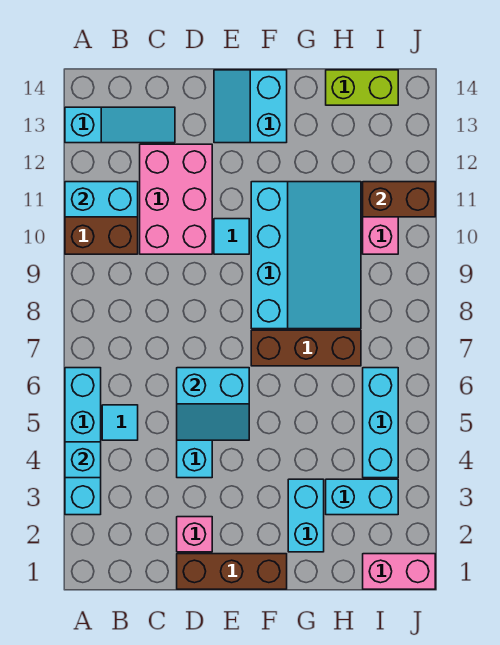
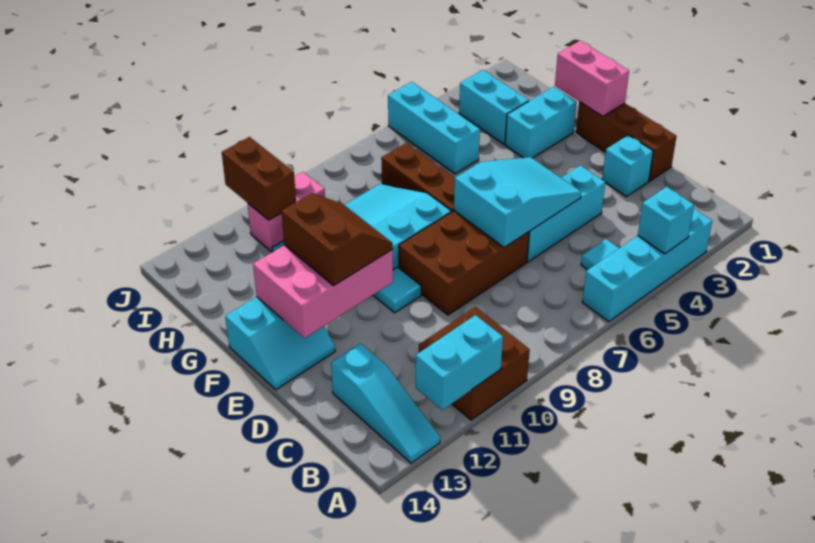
cyan 1x2 brick [65,182,138,217] -> cyan 1x2 brick turned to [416,315,503,410]
cyan 1x3 slope [65,107,175,143] -> cyan 1x3 slope turned to [331,343,440,463]
pink 2x3 brick [140,144,212,254] -> pink 2x3 brick moved to [253,245,393,338]
pink 1x1 brick [177,517,212,552] -> cyan 1x1 brick [602,135,653,197]
cyan 2x2 slope [177,368,249,440] -> cyan 2x3 slope [454,157,581,248]
none -> brown 2x3 brick [399,211,529,315]
none -> brown 2x2 slope [282,193,393,286]
lime 1x2 brick [326,70,398,105] -> none
pink 1x2 brick [363,554,435,589] -> pink 1x2 brick moved to [555,41,629,116]
cyan 1x3 brick [363,368,398,478] -> cyan 1x3 brick turned to [388,82,480,174]

